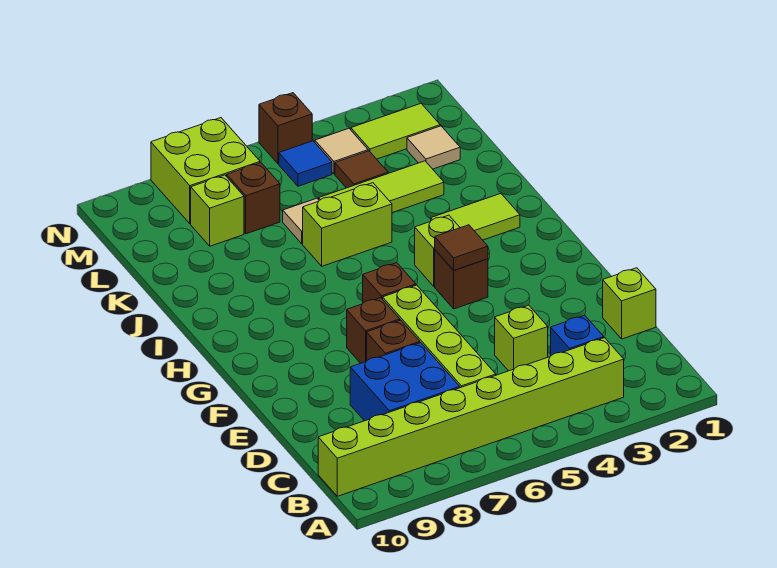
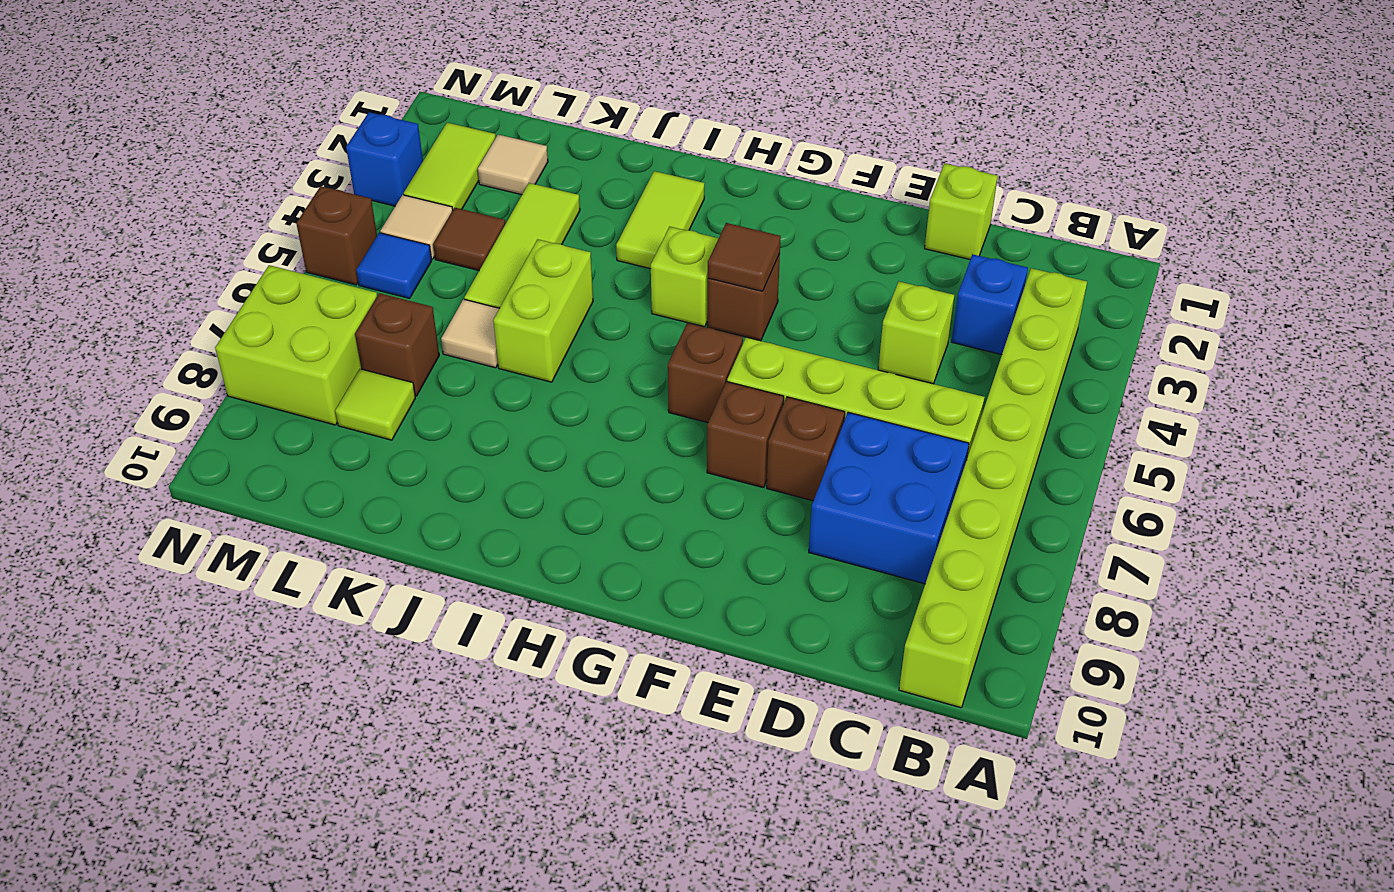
lime 1x1 brick [191,175,244,246] -> lime 1x1 tile [335,369,415,440]
none -> blue 1x1 brick [346,112,423,206]

